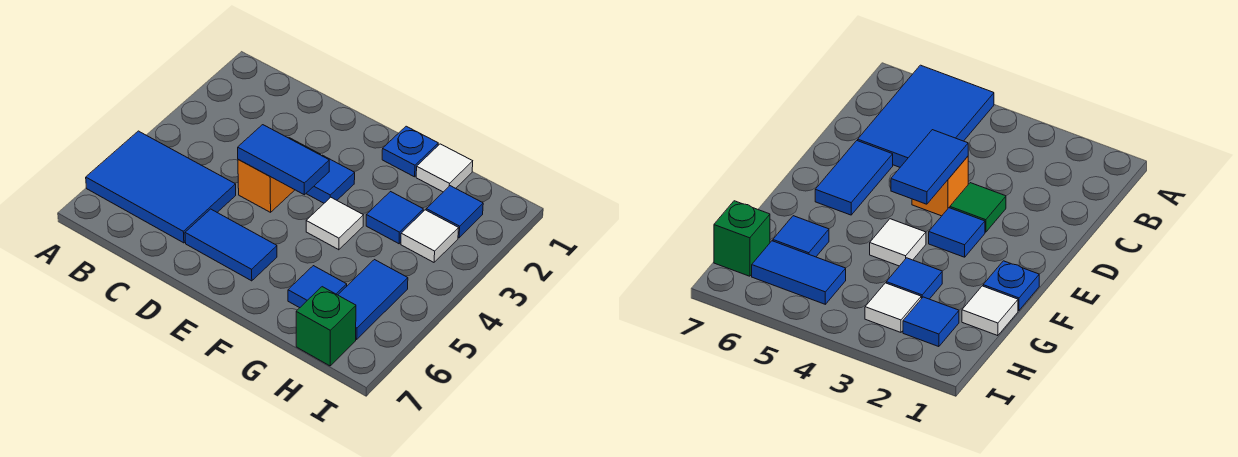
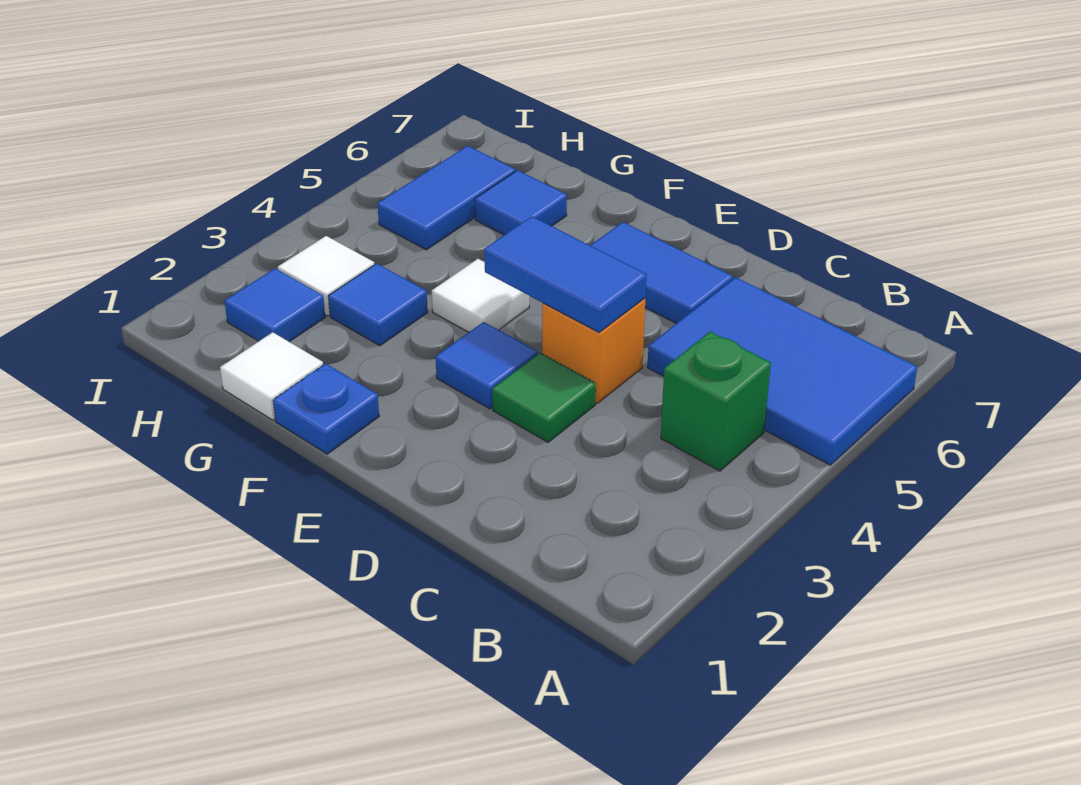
green 1x1 brick [296,287,356,366] -> green 1x1 brick moved to [661,332,771,471]

